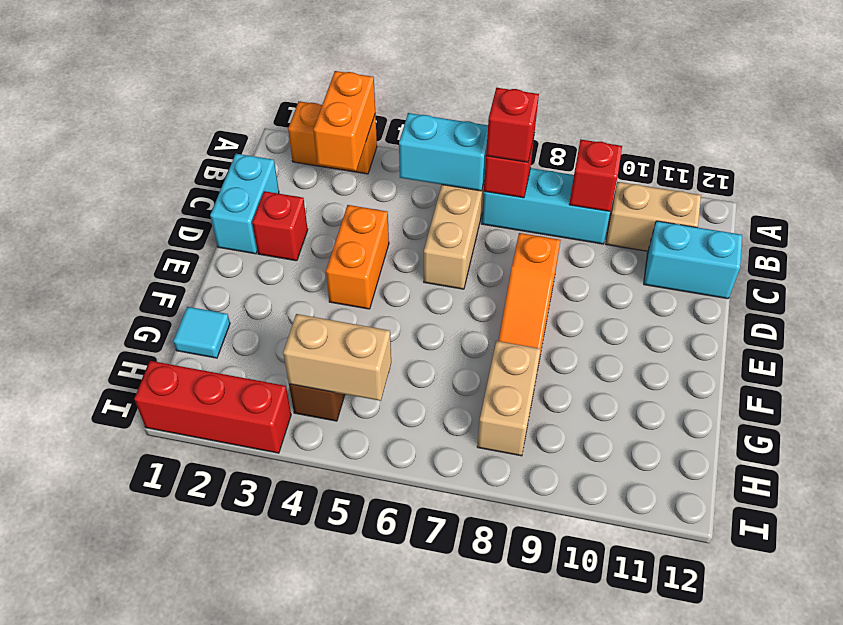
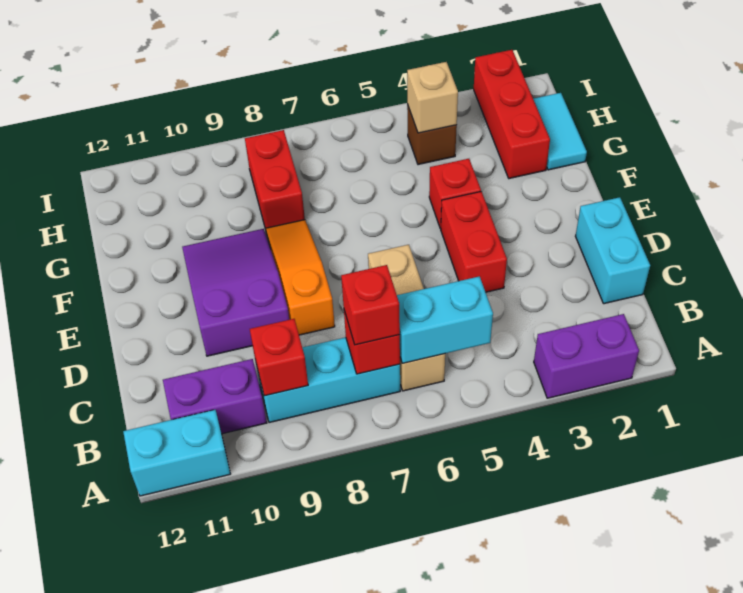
orange 1x2 brick [288,101,377,174] -> purple 1x2 brick [534,314,639,398]
orange 1x2 brick [313,71,375,171] -> none
tan 1x2 brick [606,182,701,251] -> purple 1x2 brick [163,359,267,434]
cyan 1x2 brick [644,221,742,299] -> cyan 1x2 brick moved to [123,410,230,496]
red 1x1 brick [252,191,308,261] -> red 1x1 brick moved to [429,159,481,229]
orange 1x2 brick [326,205,389,309] -> red 1x2 brick [441,192,507,292]
none -> purple 2x3 slope [182,229,289,356]
cyan 1x1 tile [173,307,230,358] -> cyan 1x2 tile [533,93,587,170]
tan 1x2 brick [477,341,541,456] -> red 1x2 brick [245,130,305,229]
tan 1x2 brick [283,314,391,401] -> tan 1x1 brick [407,62,458,133]
red 1x3 brick [134,361,291,453] -> red 1x3 brick turned to [474,50,550,179]

